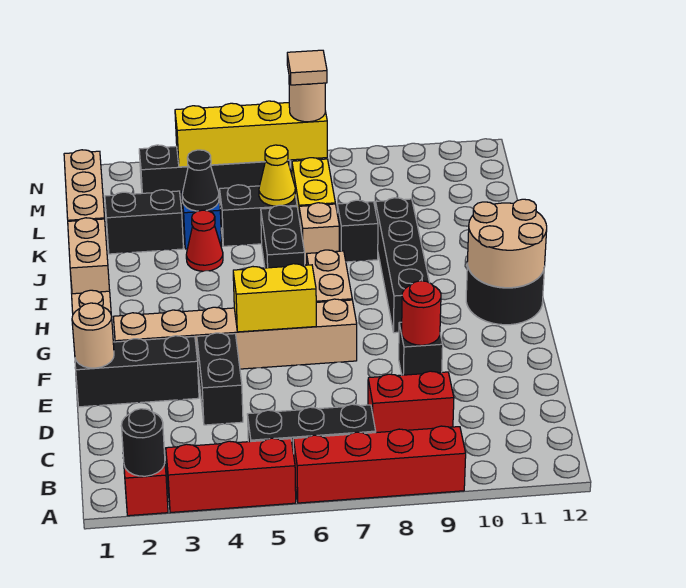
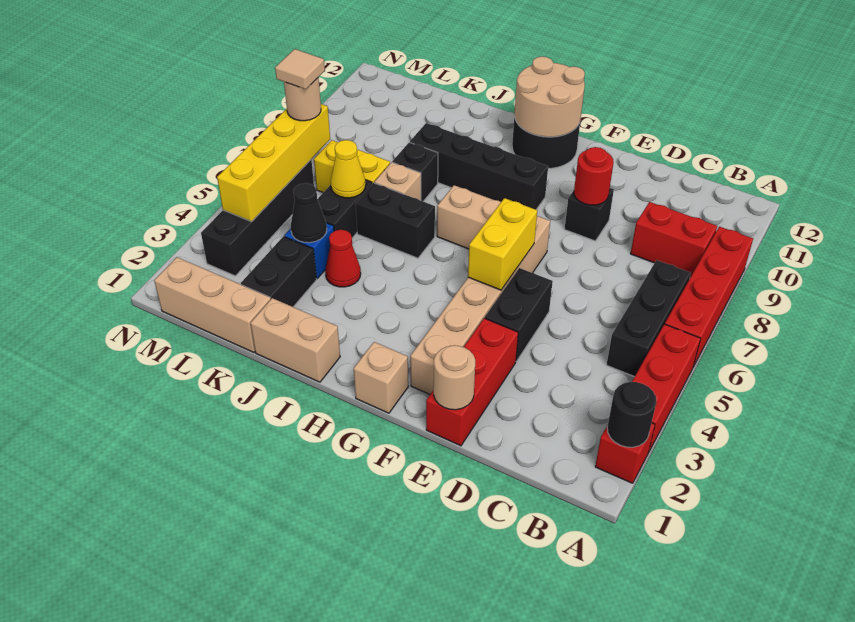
red 1x2 brick [368,371,454,433] -> red 1x2 brick turned to [631,202,717,276]
black 1x2 brick [197,333,243,425] -> black 1x2 brick turned to [485,268,553,361]
black 1x3 brick [75,336,199,407] -> red 1x3 brick [426,318,518,446]

